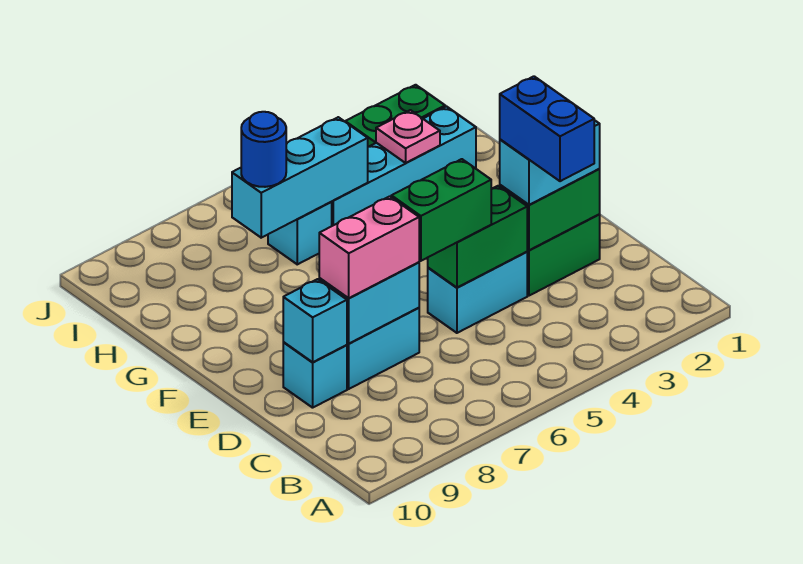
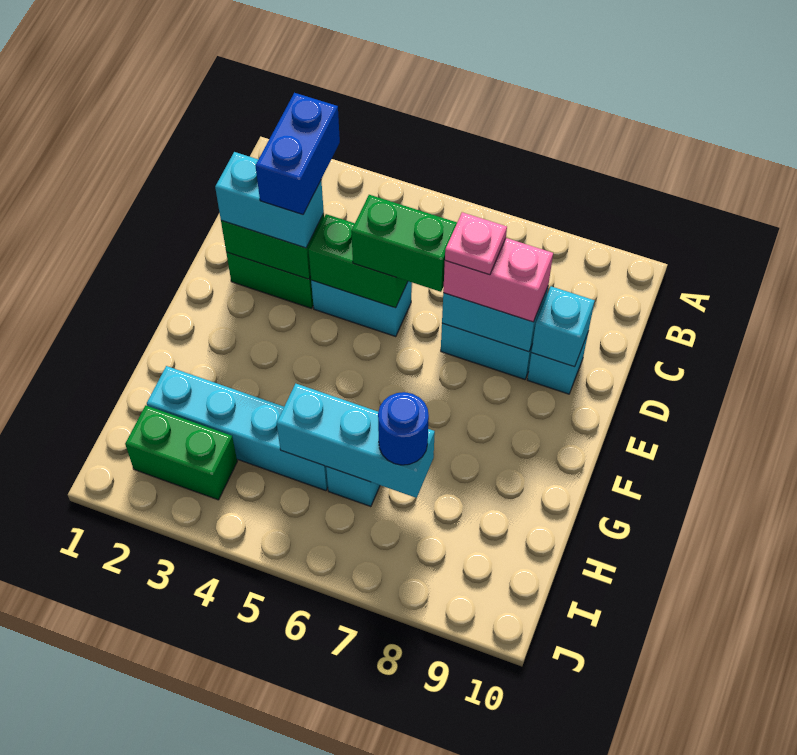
pink 1x1 plate [376,110,440,163] -> pink 1x1 plate moved to [445,212,507,275]

